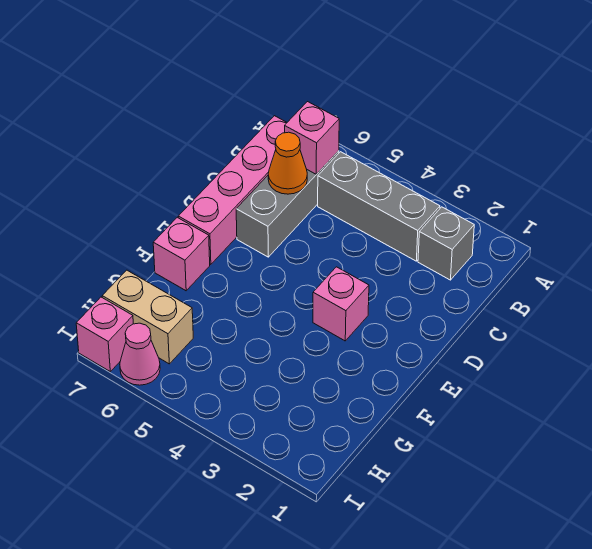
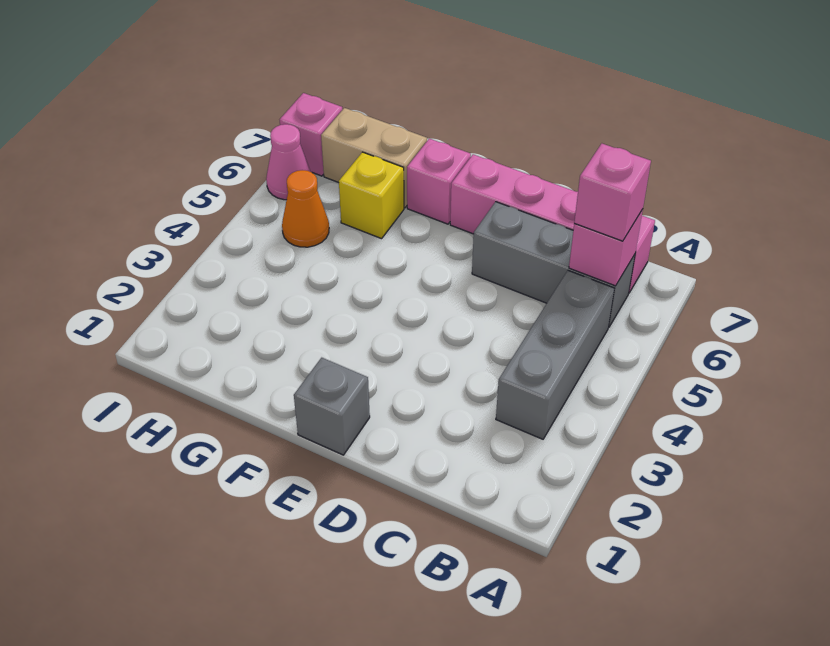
grey 1x1 brick [418,207,474,280] -> grey 1x1 brick moved to [294,358,370,455]
orange 1x1 cone [268,132,307,194] -> orange 1x1 cone moved to [282,170,329,247]
pink 1x1 brick [313,267,369,341] -> pink 1x1 brick moved to [574,144,651,241]
none -> yellow 1x1 brick [339,152,404,239]
tan 1x2 brick [102,270,193,364] -> tan 1x2 brick turned to [321,108,427,208]

